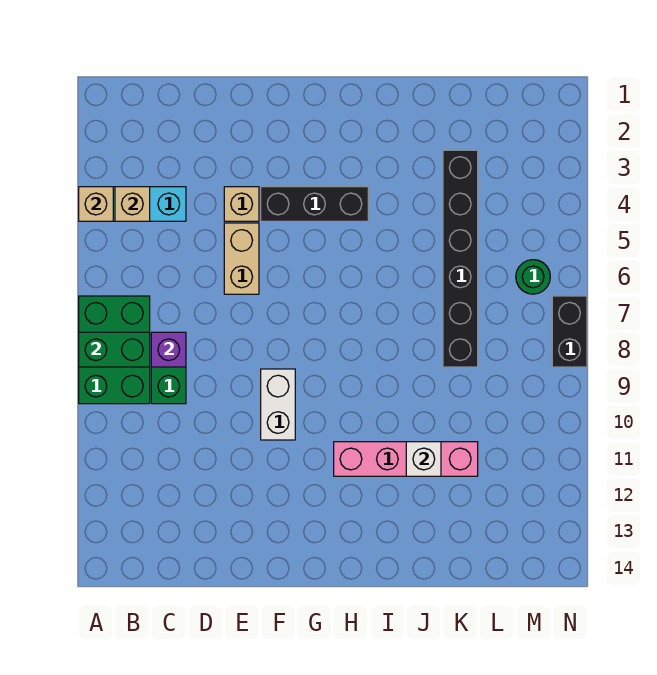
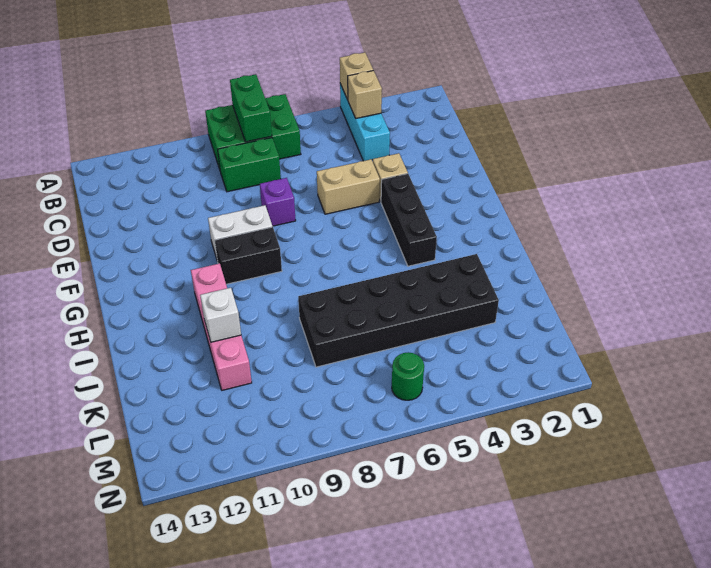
purple 1x1 brick [151,332,186,367] -> purple 1x1 brick moved to [260,178,296,226]
black 1x6 brick [443,150,478,367] -> black 2x6 brick [298,254,499,367]
black 1x2 brick [552,296,587,367] -> black 1x2 brick moved to [215,227,282,284]

